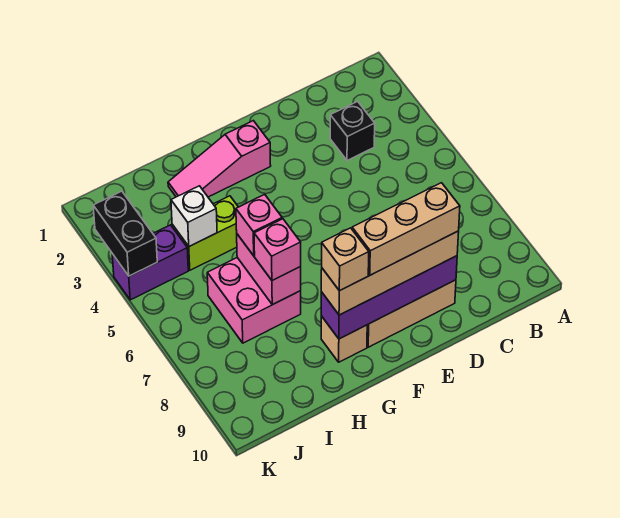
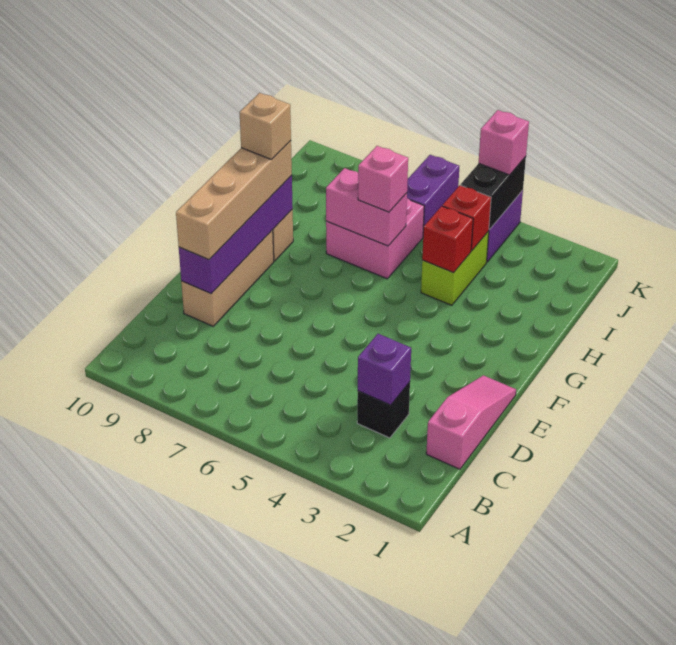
none -> purple 1x1 brick [358,334,411,405]
tan 1x3 brick [352,183,460,275] -> none
pink 1x3 slope [168,121,271,197] -> pink 1x3 slope moved to [426,375,516,469]
none -> red 1x1 brick [422,206,473,273]
pink 1x1 brick [254,219,301,280] -> pink 1x1 brick moved to [479,110,529,175]
white 1x1 brick [171,186,217,246] -> red 1x1 brick [442,185,491,251]
none -> purple 1x2 brick [407,155,459,231]
black 1x2 brick [93,191,157,276] -> black 1x2 brick turned to [461,157,526,230]

